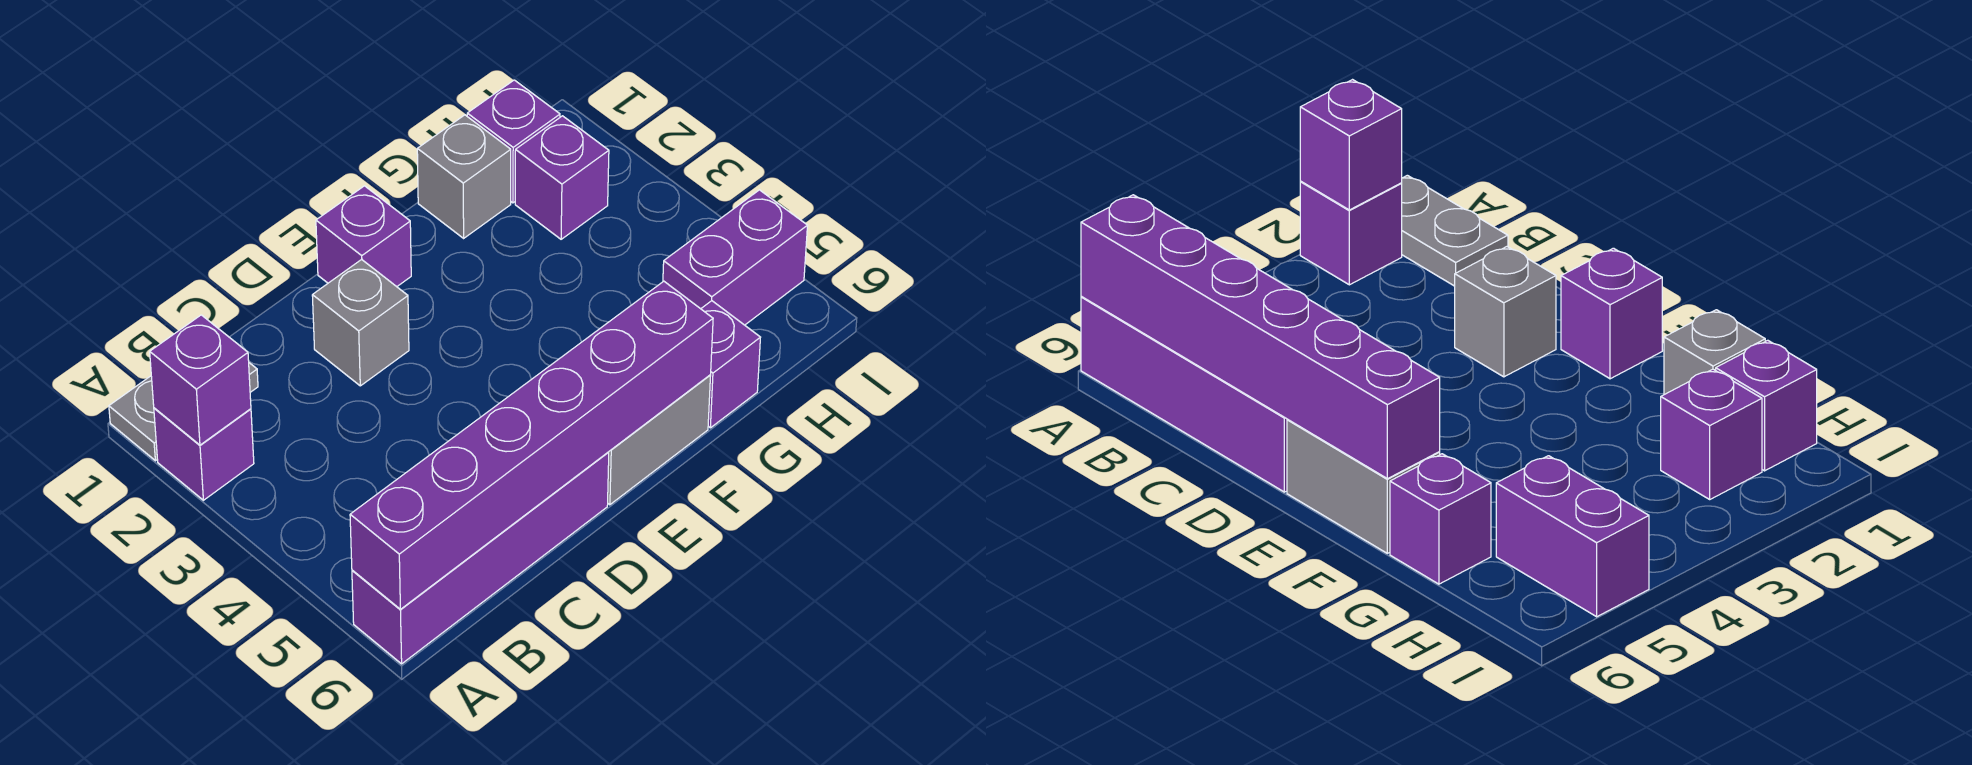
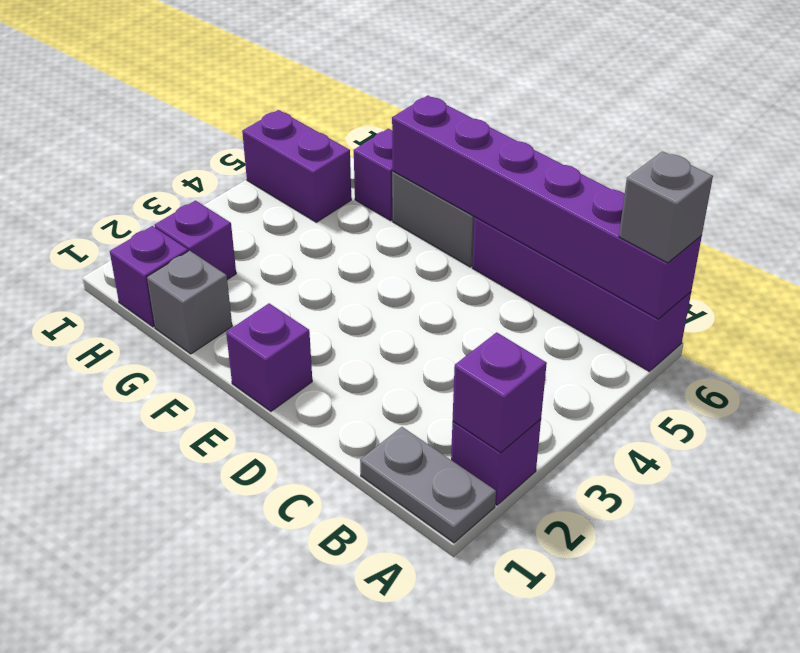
grey 1x1 brick [312,260,409,386] -> grey 1x1 brick moved to [619,151,713,263]

